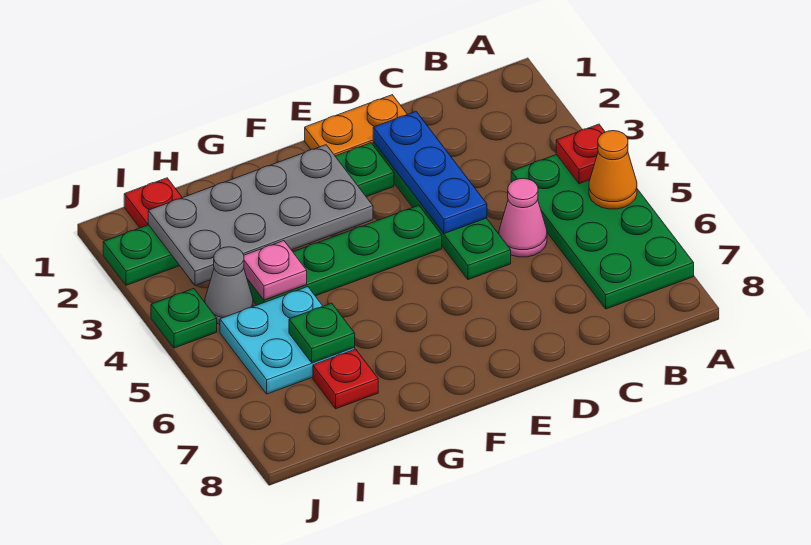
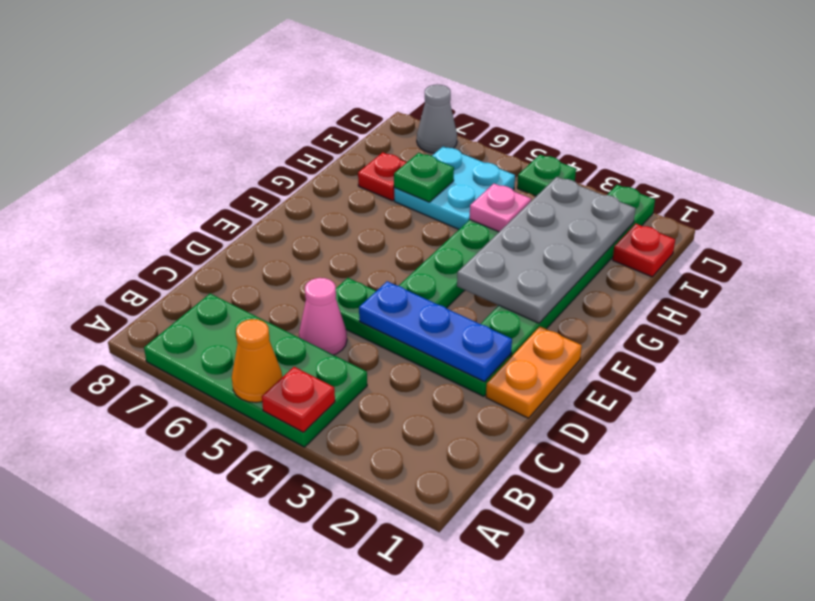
grey 1x1 cone [205,247,253,324] -> grey 1x1 cone moved to [417,84,457,153]

